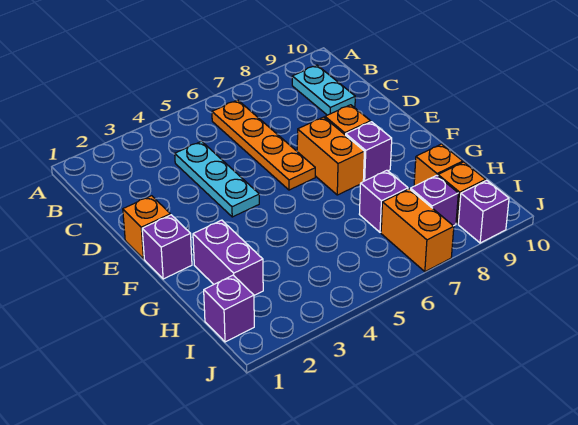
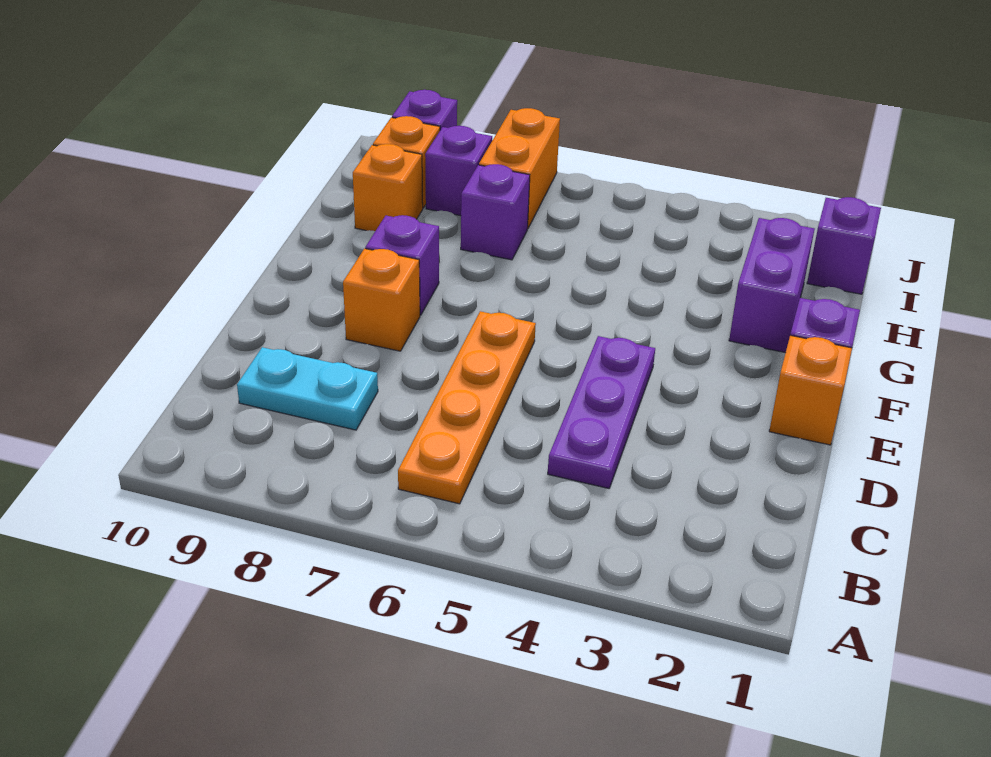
cyan 1x2 plate [292,65,355,115] -> cyan 1x2 plate turned to [237,347,378,430]
cyan 1x3 plate [175,141,259,217] -> purple 1x3 plate [548,336,655,488]
orange 1x2 brick [297,117,364,195] -> none

